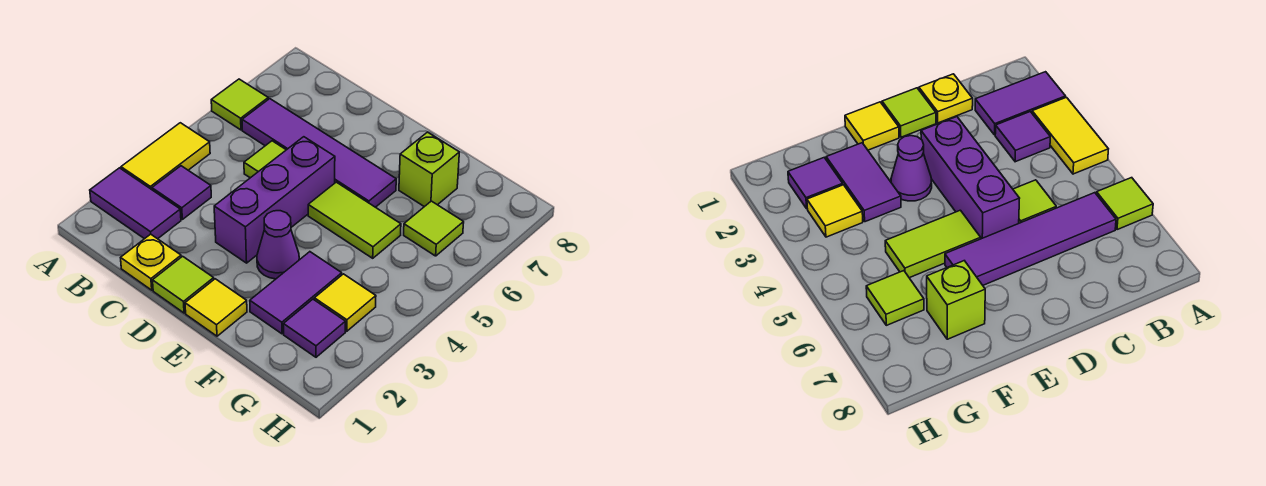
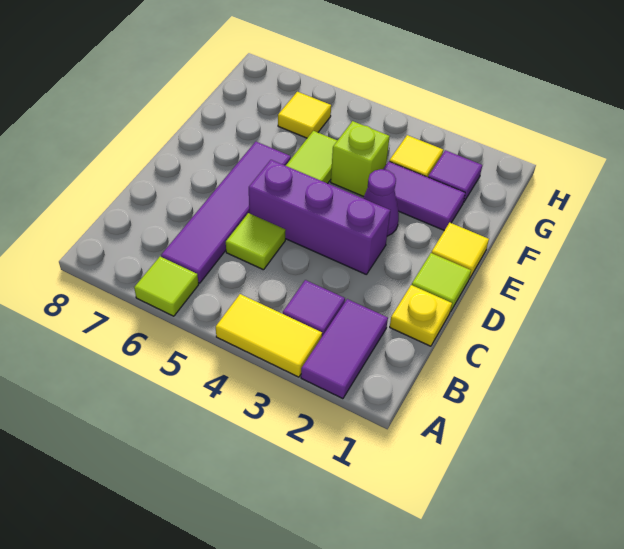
lime 1x1 brick [399,132,459,207] -> lime 1x1 brick moved to [331,121,390,197]
lime 1x1 tile [404,201,464,256] -> yellow 1x1 tile [278,92,331,138]

